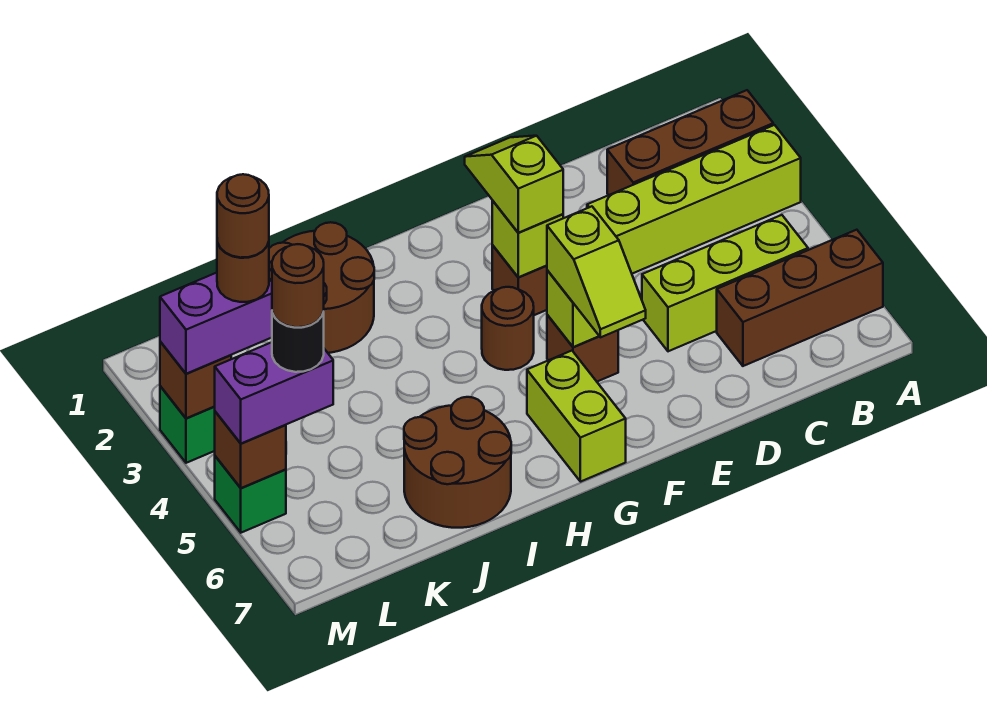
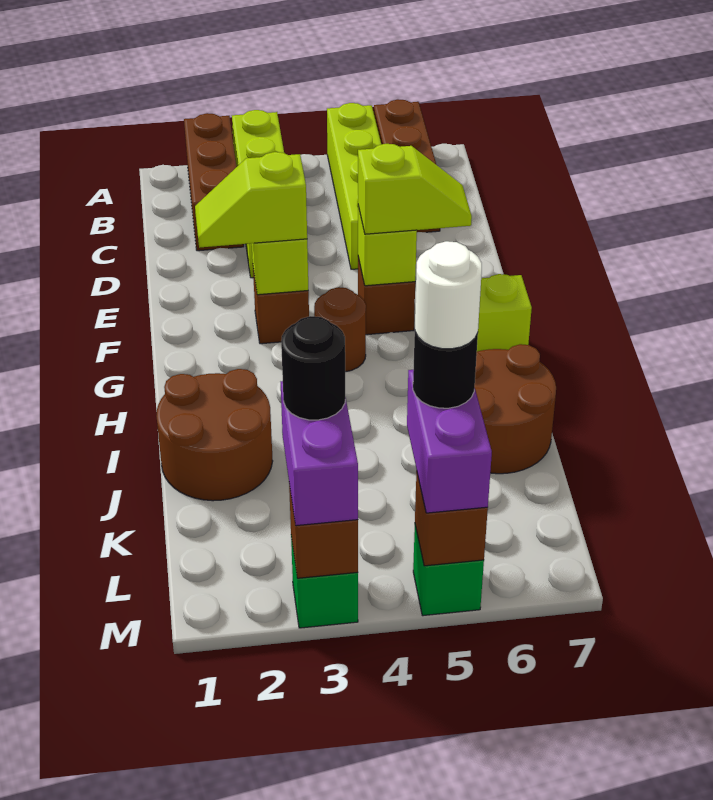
lime 1x3 brick [642,215,808,351] -> lime 1x4 brick [327,103,381,269]
brown 1x1 round brick [217,242,269,302] -> black 1x1 round brick [281,316,345,420]
brown 1x1 round brick [217,174,269,258] -> none
brown 1x1 round brick [272,244,324,327] -> white 1x1 round brick [415,241,482,349]

